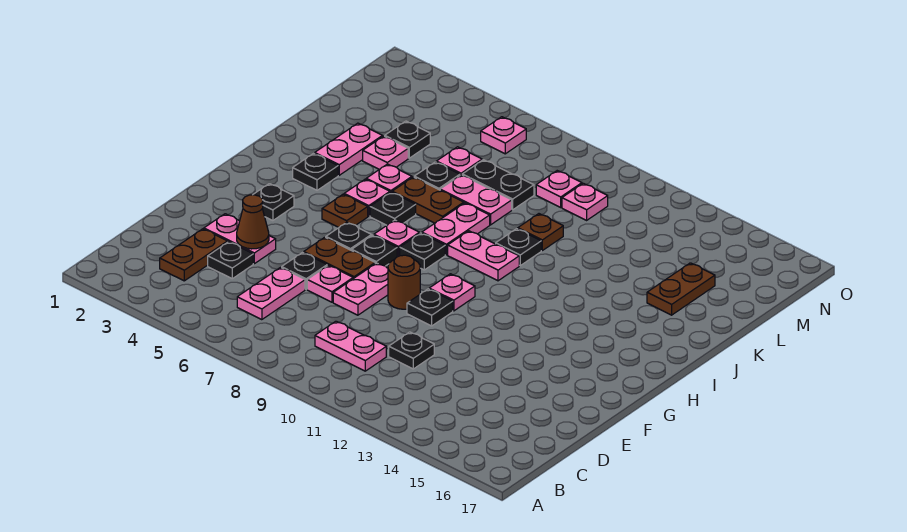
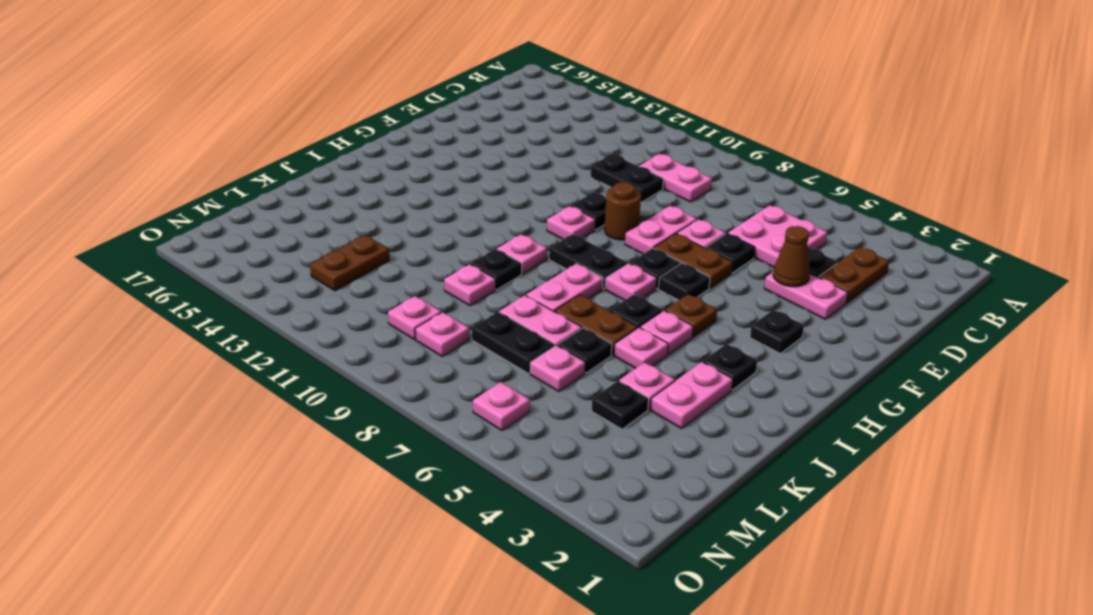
pink 1x2 plate [237,268,305,320] -> pink 2x2 plate [728,205,827,267]
black 1x1 plate [389,332,434,369] -> black 1x2 plate [590,154,663,202]
black 1x1 plate [400,233,445,270] -> black 1x2 plate [549,234,628,289]
pink 1x2 plate [448,231,519,281] -> pink 1x1 plate [497,234,547,274]
brown 1x1 plate [518,214,563,250] -> pink 1x1 plate [444,264,496,306]
brown 1x2 plate [647,263,715,315] -> brown 1x2 plate moved to [310,235,390,291]

